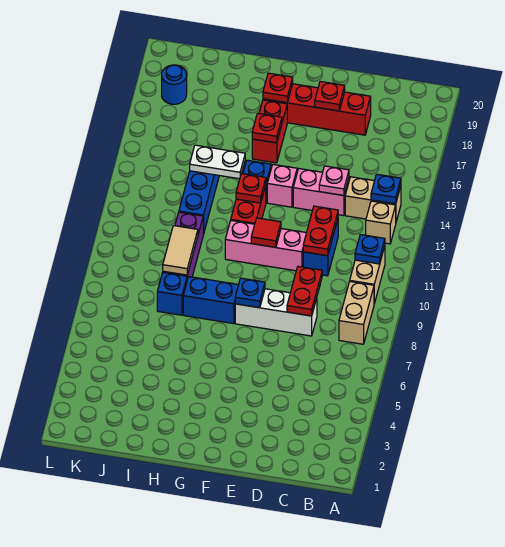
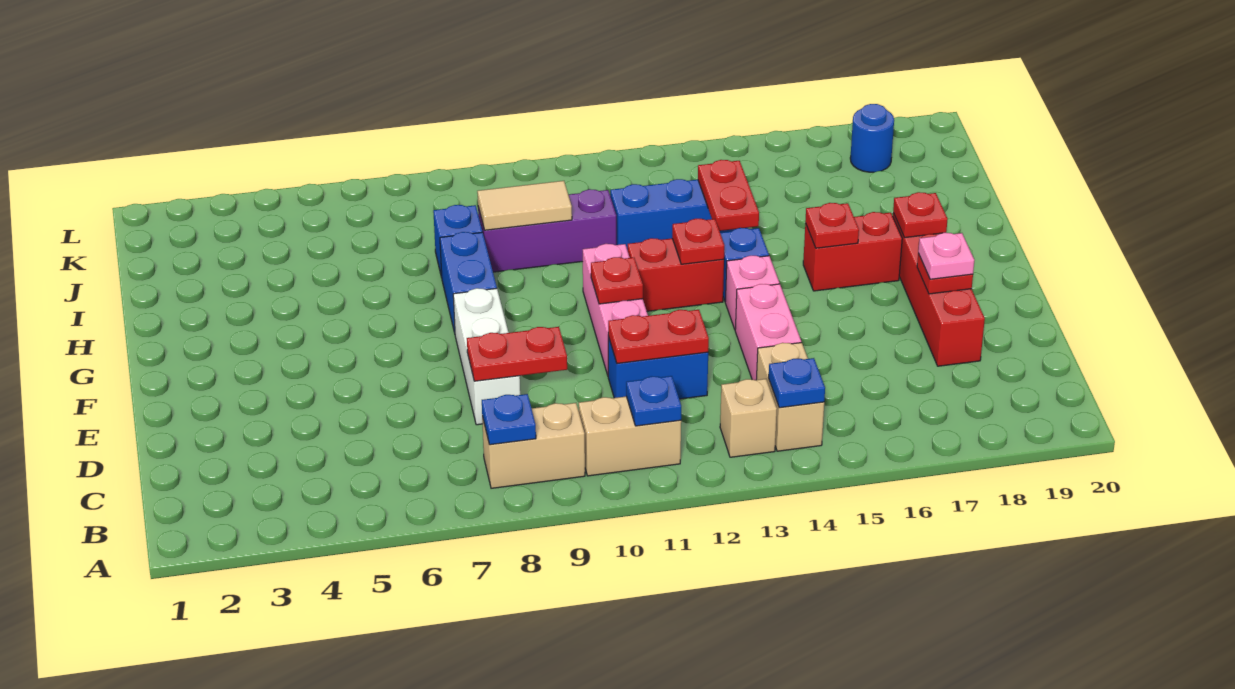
pink 1x1 plate [319,166,349,195] -> pink 1x1 plate moved to [918,233,974,279]
blue 1x1 plate [235,278,265,308] -> blue 1x1 plate moved to [482,394,536,445]
red 1x1 tile [251,218,281,247] -> red 1x1 plate [591,257,643,304]
white 1x2 plate [190,145,245,179] -> red 1x2 plate [698,160,759,231]

